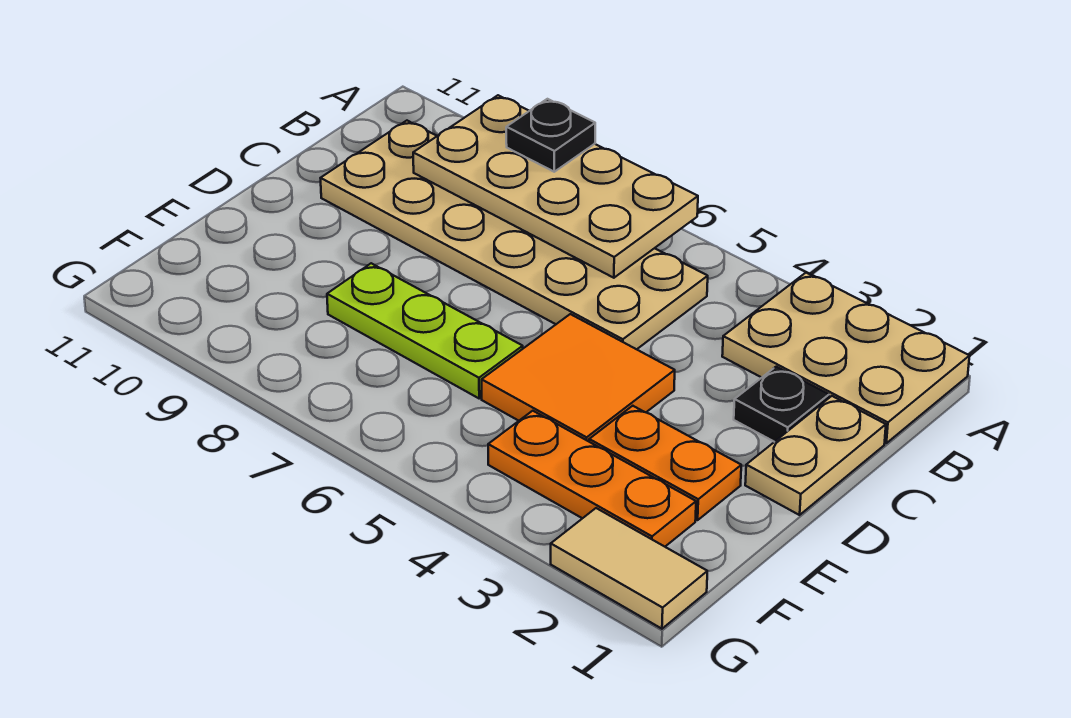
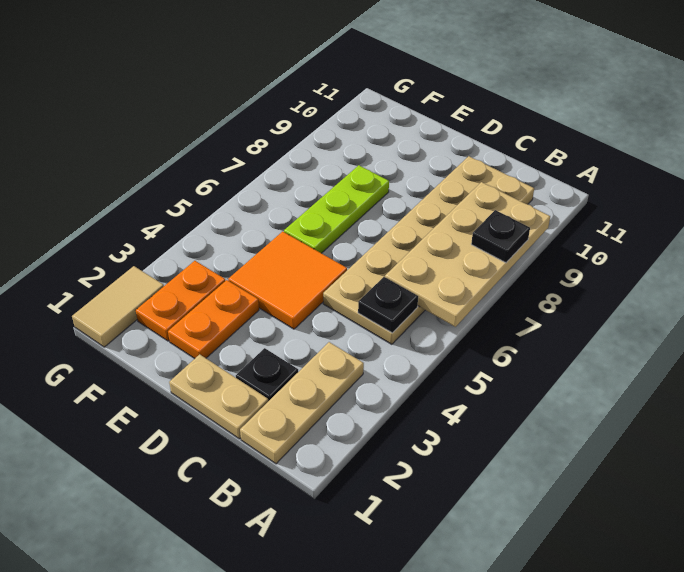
tan 2x3 plate [722,273,969,443] -> tan 1x3 plate [240,342,364,464]
none -> black 1x1 plate [358,277,418,333]
orange 1x3 plate [488,411,696,547] -> orange 1x2 plate [136,261,225,341]

